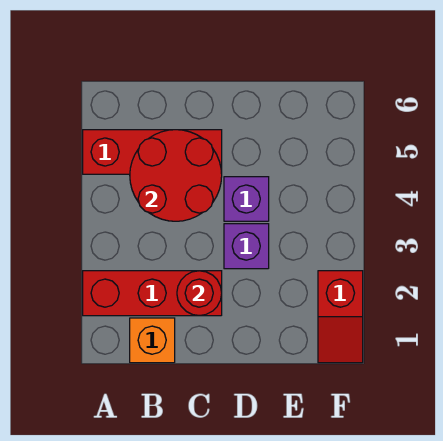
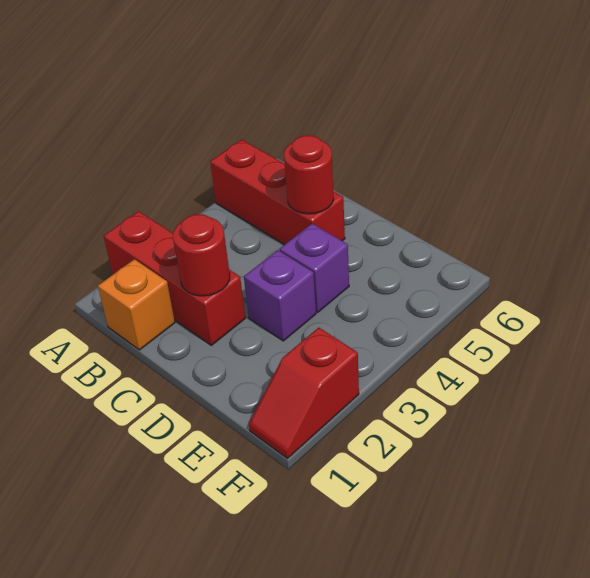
red 2x2 round brick [130,130,222,221] -> red 1x1 round brick [284,135,334,214]

